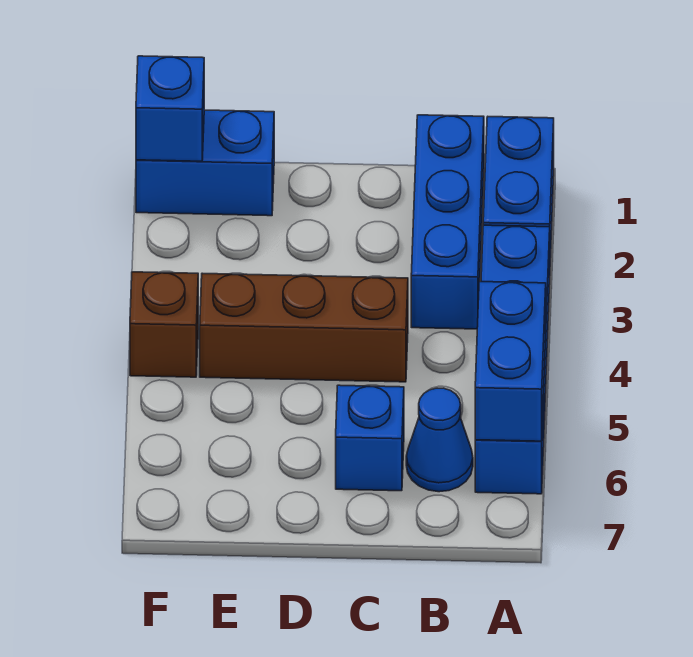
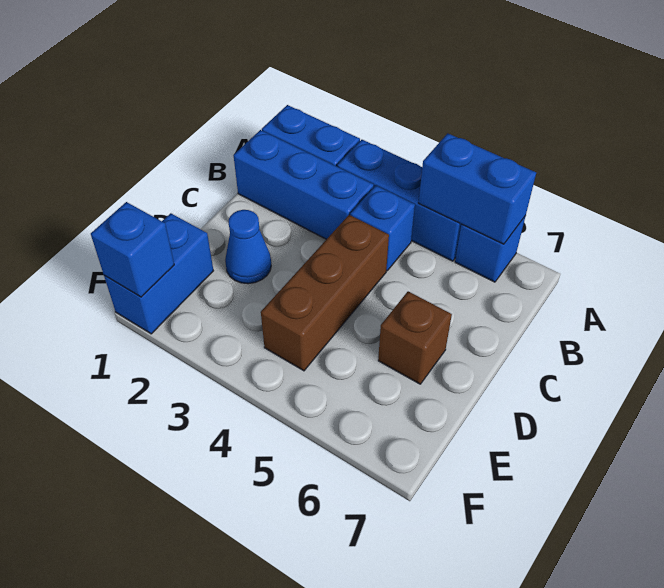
blue 1x1 cone [406,388,473,492] -> blue 1x1 cone moved to [225,210,271,284]
blue 1x1 brick [336,385,404,491] -> blue 1x1 brick moved to [350,186,415,271]
brown 1x1 brick [130,272,198,377] -> brown 1x1 brick moved to [378,291,452,384]

